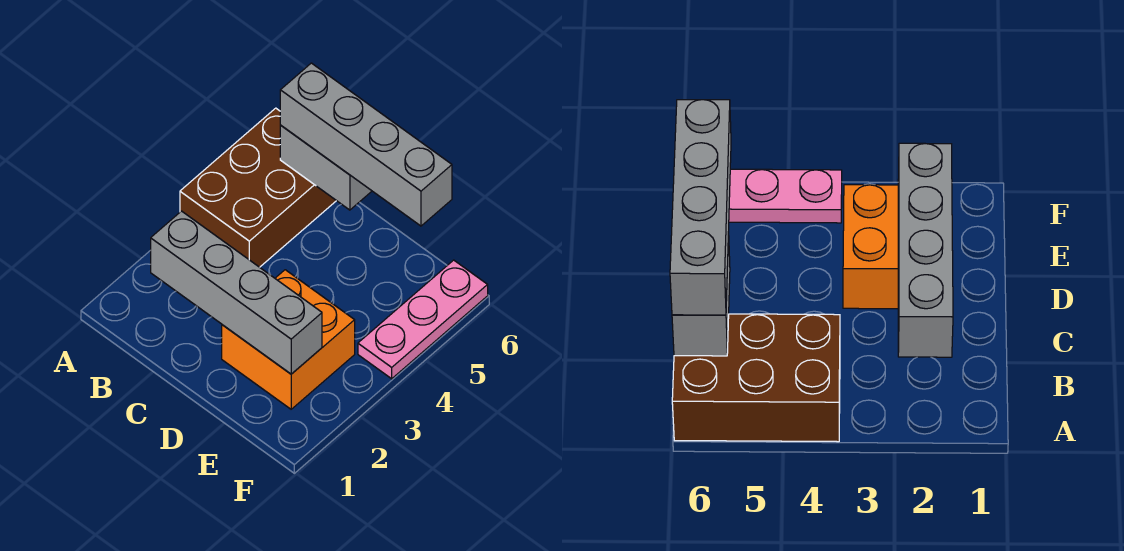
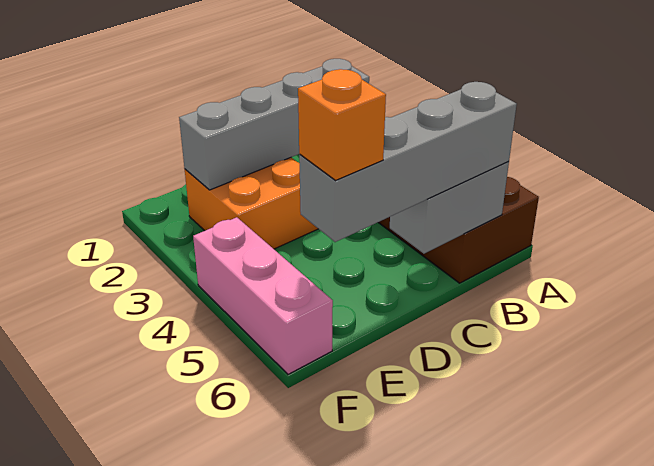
none -> orange 1x1 brick [298,69,386,180]
pink 1x3 plate [358,260,488,379] -> pink 1x3 brick [193,217,333,374]

